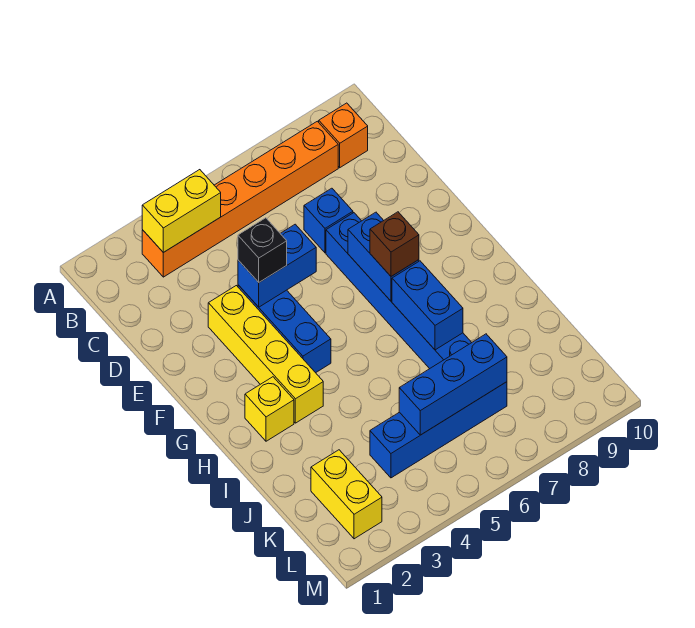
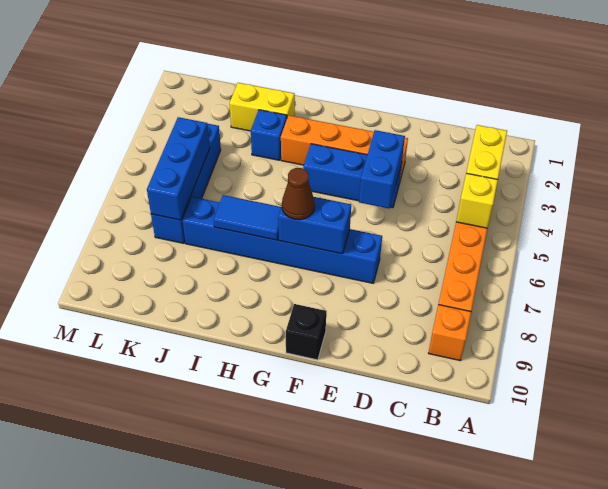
blue 1x1 brick [304,188,353,253] -> blue 1x1 brick moved to [251,110,287,160]
yellow 1x4 brick [208,286,323,423] -> orange 1x4 brick [281,115,408,183]
black 1x1 brick [238,218,287,282] -> black 1x1 brick moved to [286,304,326,360]
brown 1x1 brick [370,212,419,277] -> brown 1x1 cone [282,168,315,220]
yellow 1x1 brick [245,377,294,441] -> yellow 1x1 brick moved to [456,173,498,228]
blue 1x2 brick [392,261,463,350] -> blue 1x2 tile [214,195,281,240]
yellow 1x2 brick [311,450,382,539] -> yellow 1x2 brick moved to [230,83,295,131]

